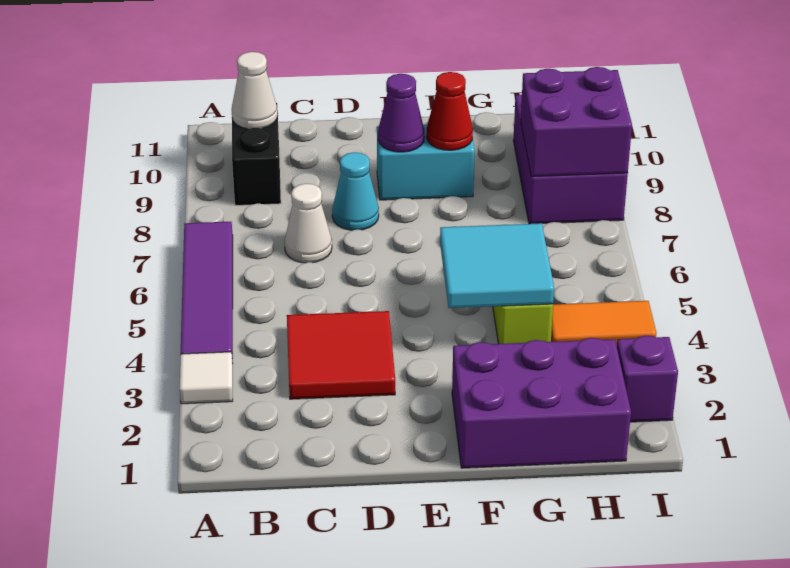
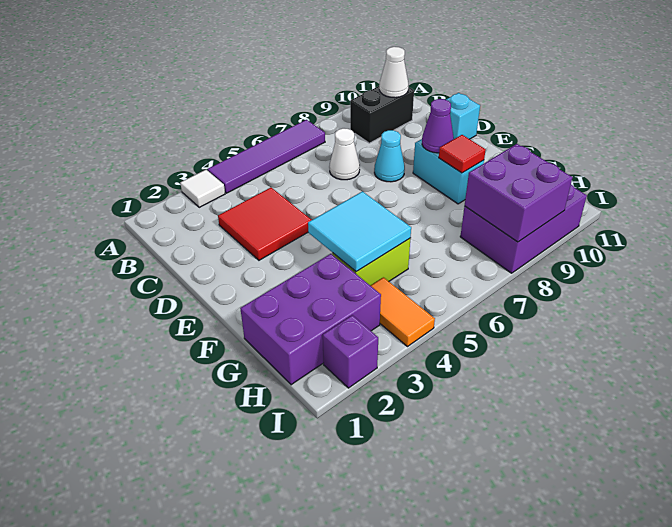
none -> cyan 1x1 brick [446,93,480,139]
purple 2x3 brick [452,338,631,468] -> purple 2x3 brick turned to [240,254,381,385]
red 1x1 cone [427,72,473,150] -> red 1x1 tile [439,135,486,173]

